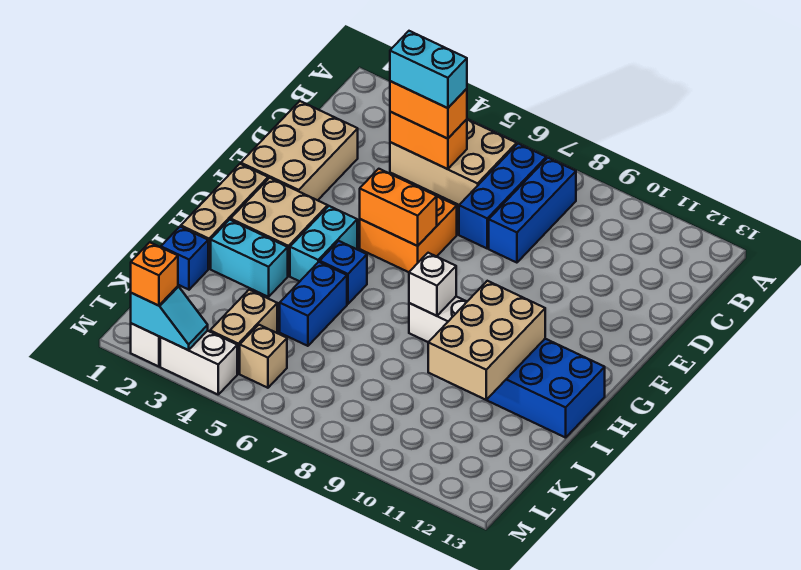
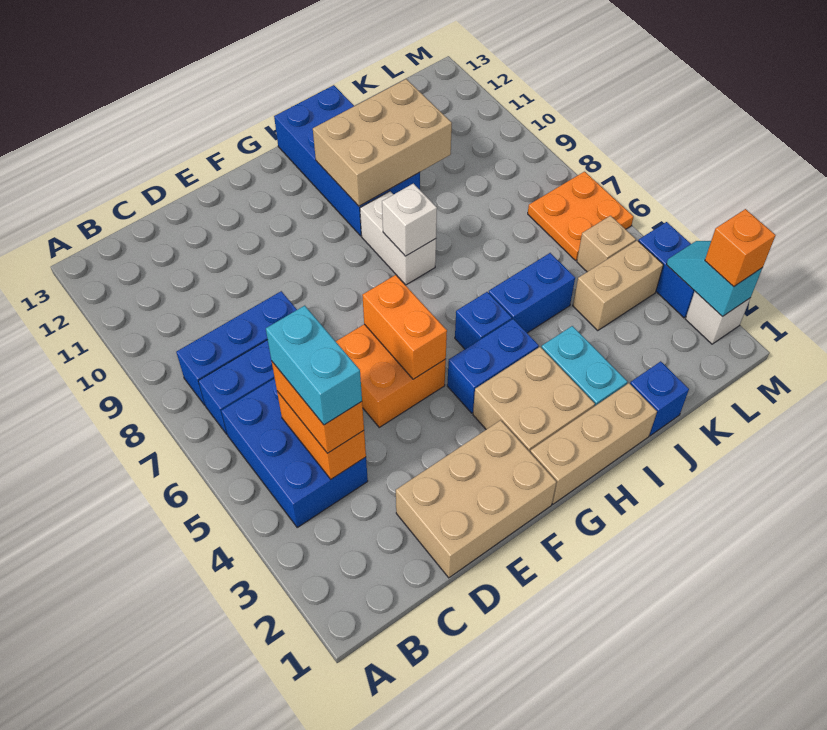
tan 2x3 brick [390,119,517,205] -> blue 2x3 brick [221,378,368,528]
cyan 1x2 brick [290,206,357,281] -> blue 1x2 brick [447,319,539,413]
none -> orange 2x2 plate [528,172,633,260]
white 1x2 brick [160,331,237,394] -> blue 1x2 brick [638,222,694,318]

